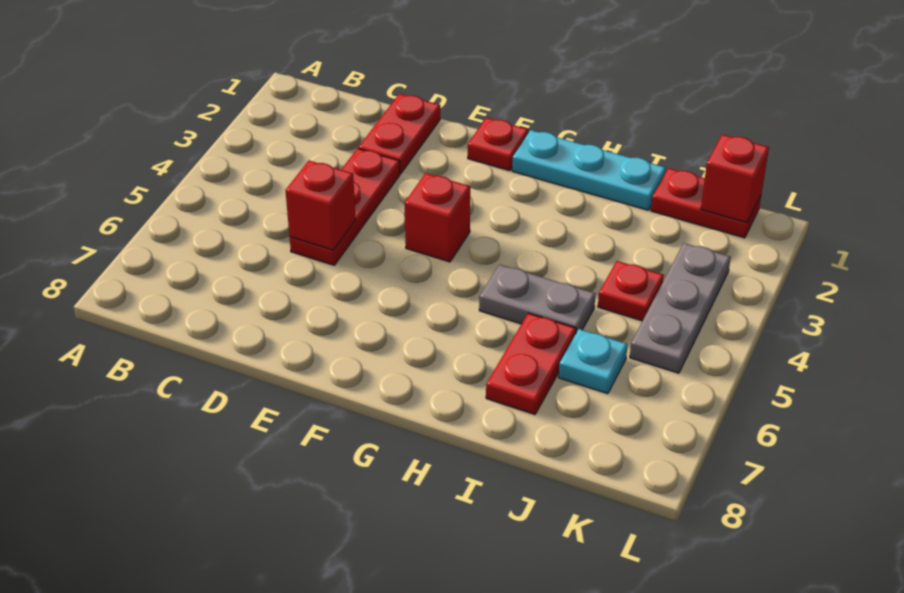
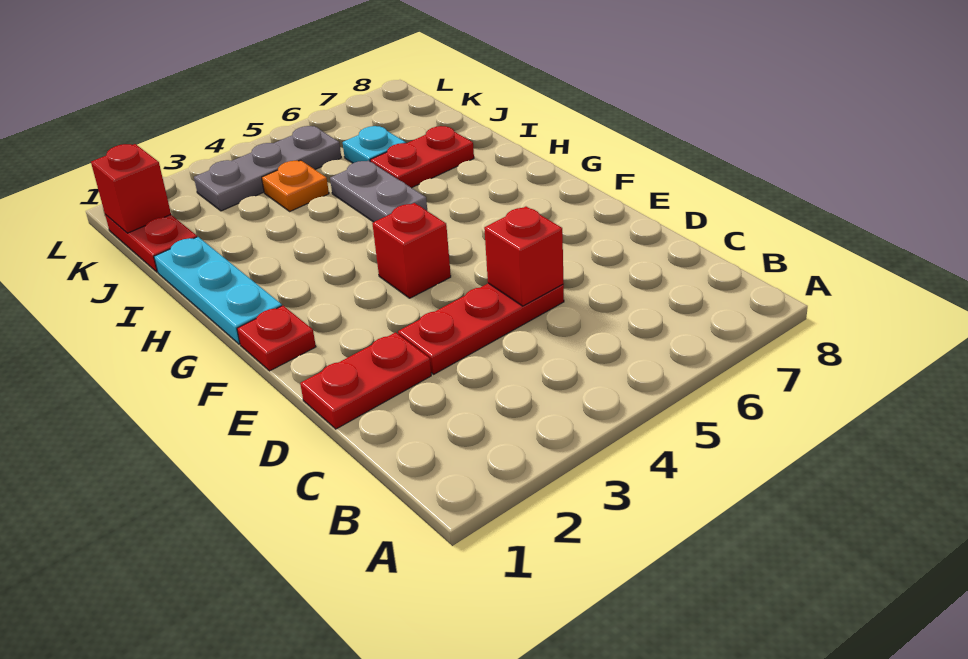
red 1x1 plate [598,261,664,321] -> orange 1x1 plate [262,160,329,211]

